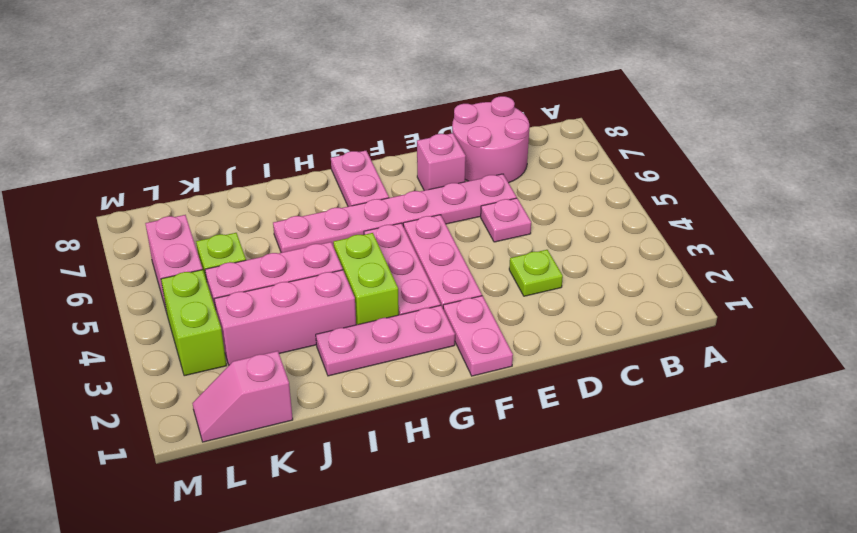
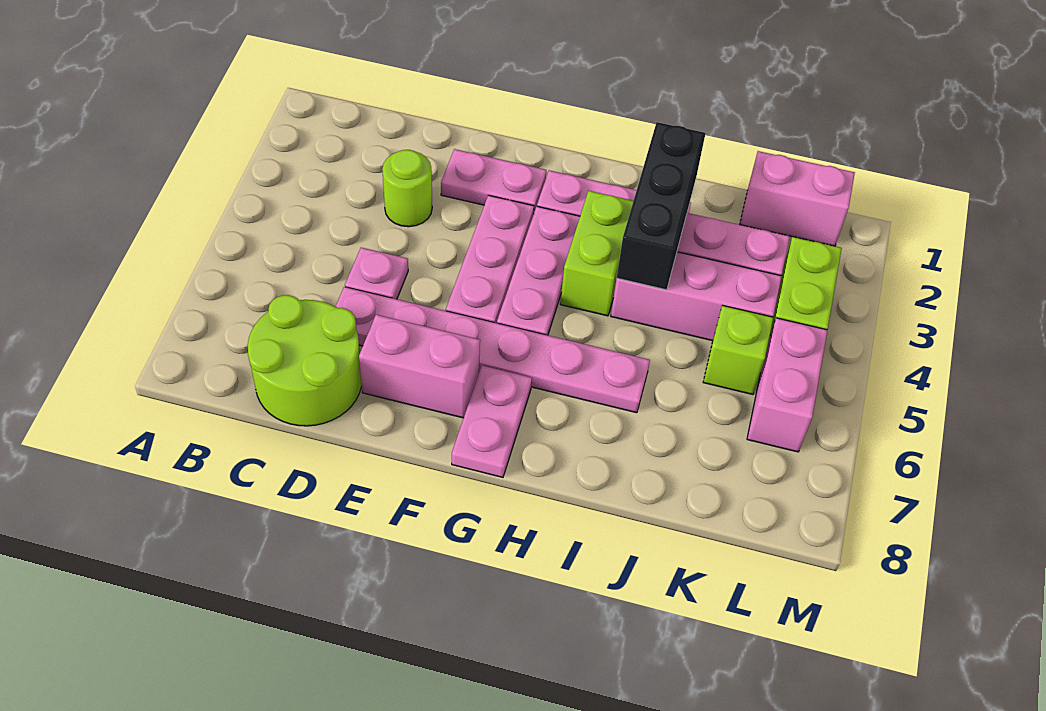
pink 2x2 round brick [452,96,529,183] -> lime 2x2 round brick [248,295,362,426]
lime 1x1 plate [509,250,563,296] -> lime 1x1 round brick [382,150,432,227]
pink 1x1 brick [417,133,466,190] -> pink 1x2 brick [359,315,480,418]
pink 1x2 plate [443,296,513,376] -> pink 1x2 plate turned to [441,149,546,212]
none -> black 1x3 brick [617,122,705,290]
pink 1x2 slope [192,351,293,442] -> pink 1x2 brick [740,151,855,246]

